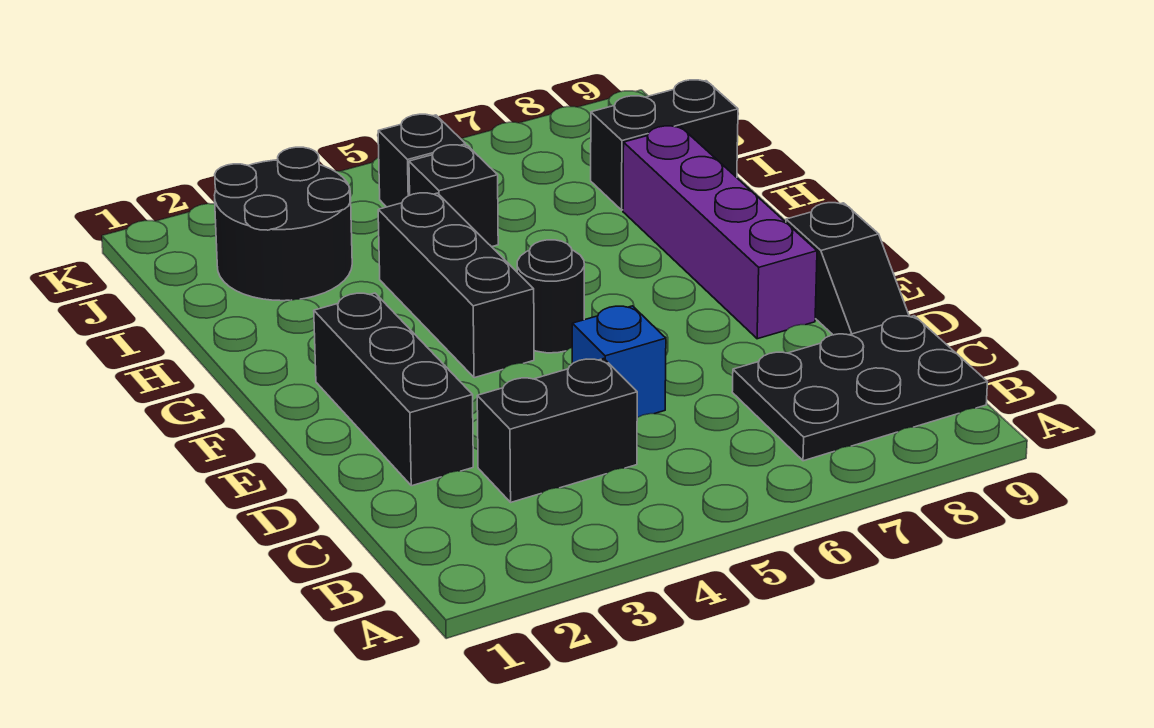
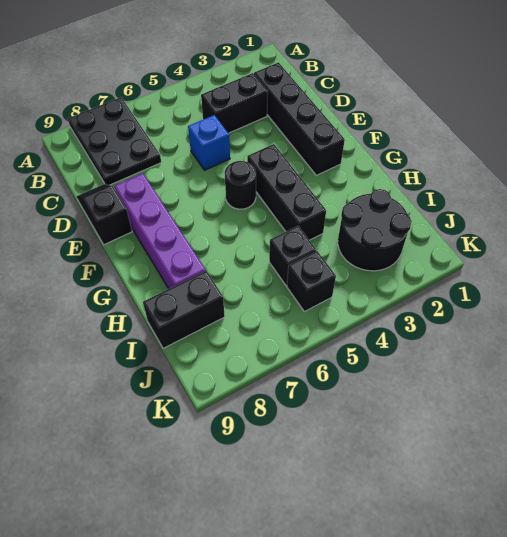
black 2x3 plate [732,316,987,461] -> black 2x3 plate turned to [68,97,161,185]
black 1x3 brick [314,293,473,486] -> black 1x4 brick [254,62,345,175]

